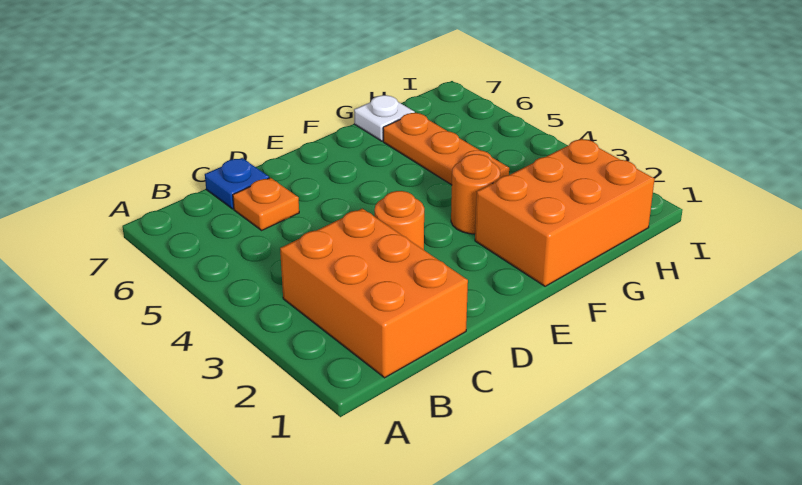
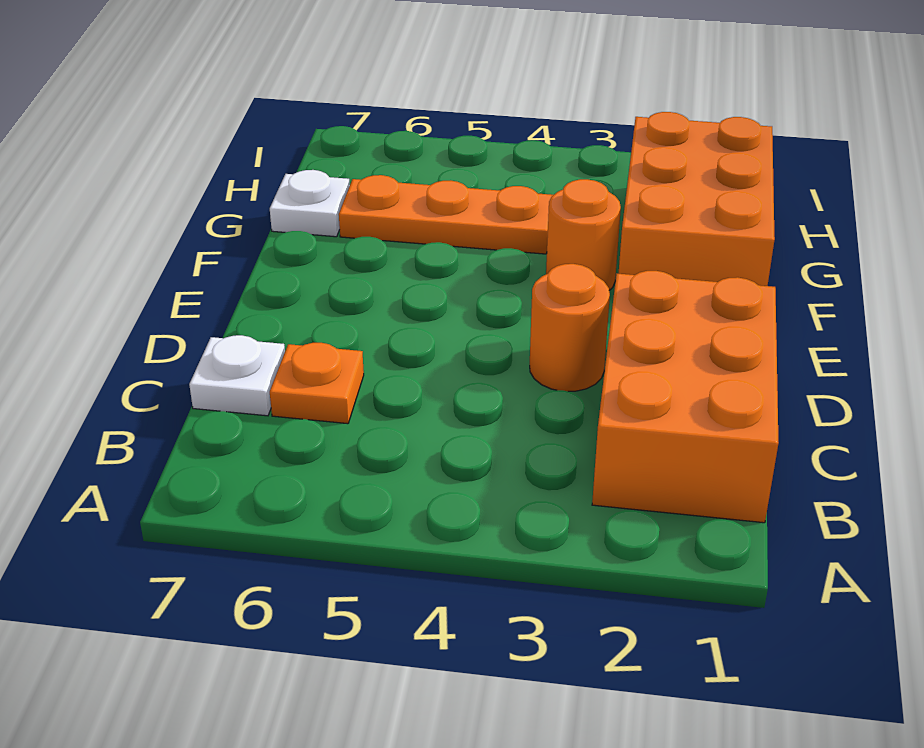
orange 2x3 brick [280,209,468,378] -> orange 2x3 brick turned to [592,271,779,523]
blue 1x1 plate [205,158,269,209] -> white 1x1 plate [189,335,285,416]

